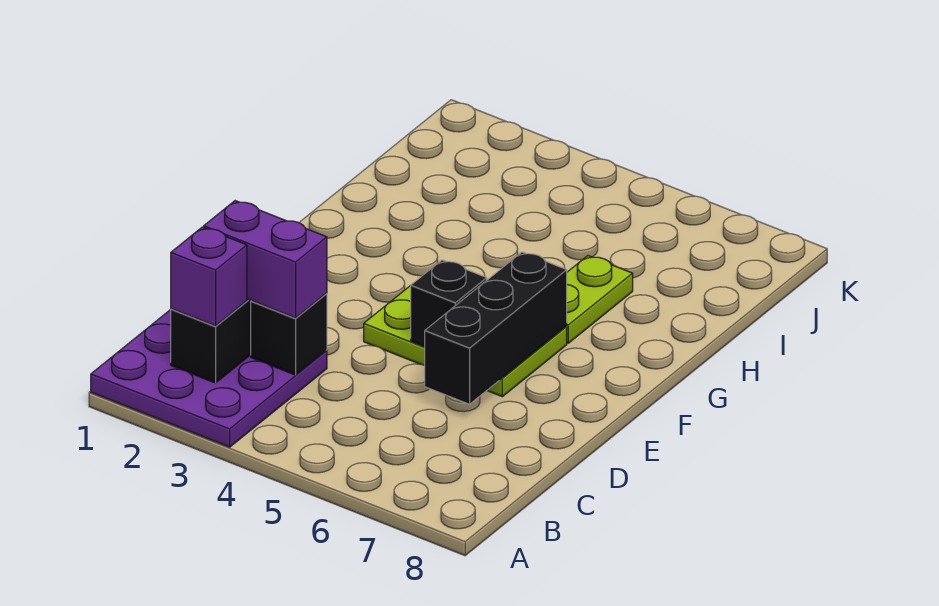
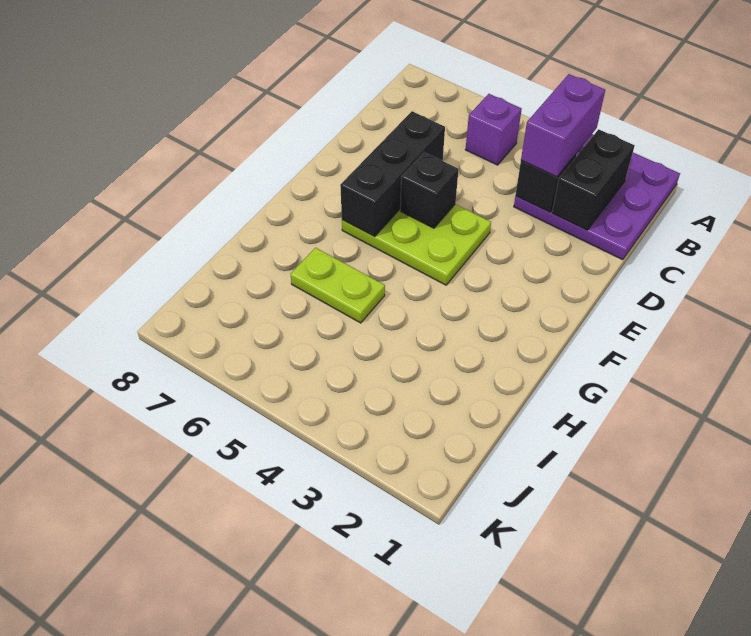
purple 1x1 brick [171,227,247,326] -> purple 1x1 brick moved to [466,94,522,165]
purple 1x2 brick [204,201,327,318] -> purple 1x2 brick turned to [521,74,605,177]
lime 1x2 plate [566,256,633,343] -> lime 1x2 plate turned to [291,248,385,323]

